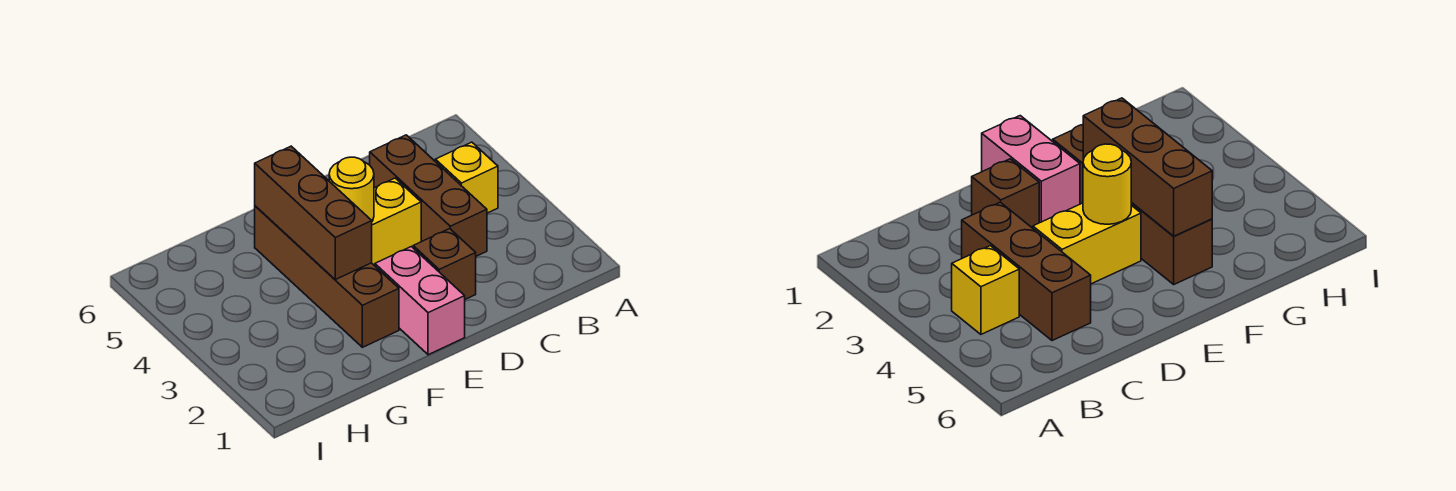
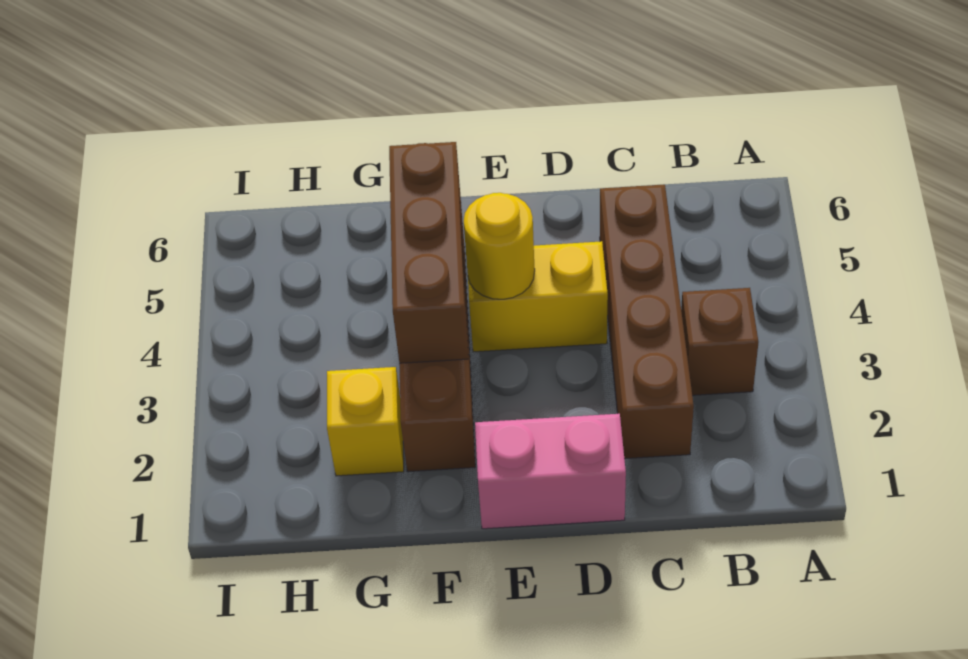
yellow 1x1 brick [435,142,498,213] -> yellow 1x1 brick moved to [327,367,404,476]
brown 1x3 brick [370,135,487,256] -> brown 1x4 brick [600,185,694,459]
brown 1x1 brick [413,229,476,299] -> brown 1x1 brick moved to [681,288,759,395]
pink 1x2 brick [375,247,465,355] -> pink 1x2 brick turned to [475,414,626,529]

